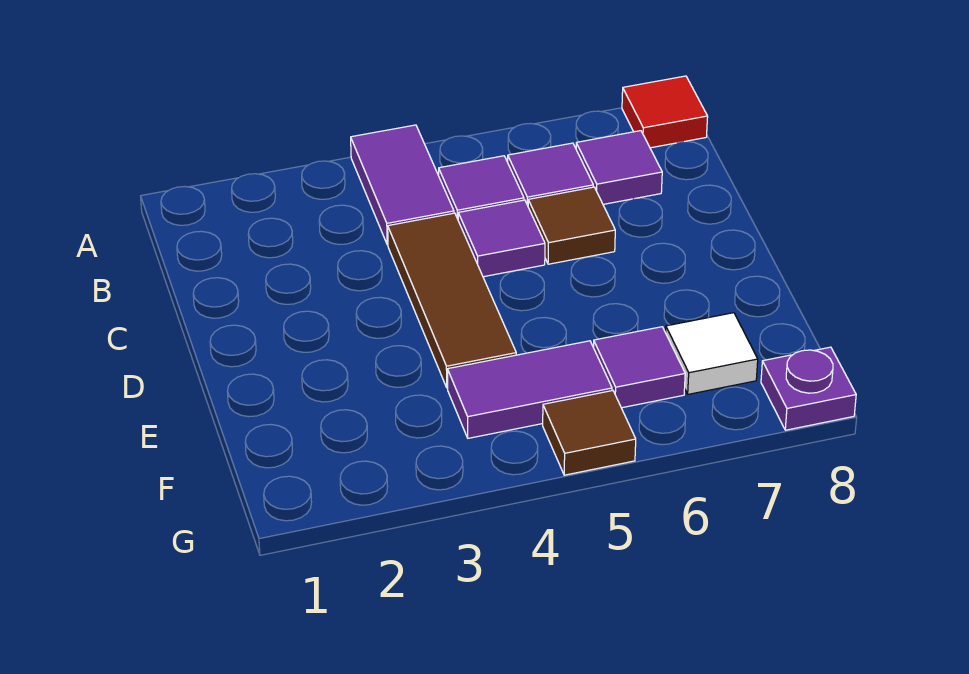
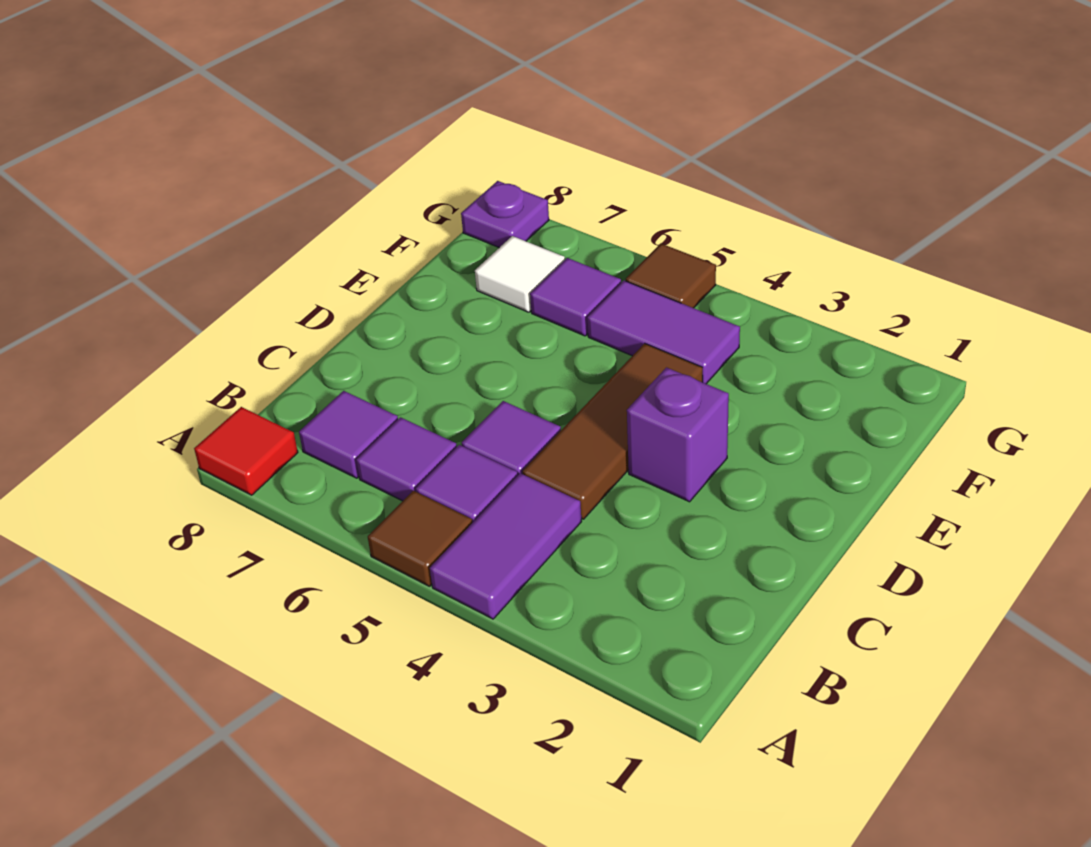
brown 1x1 tile [528,187,615,264] -> brown 1x1 tile moved to [368,491,472,586]
none -> purple 1x1 brick [627,368,729,502]

